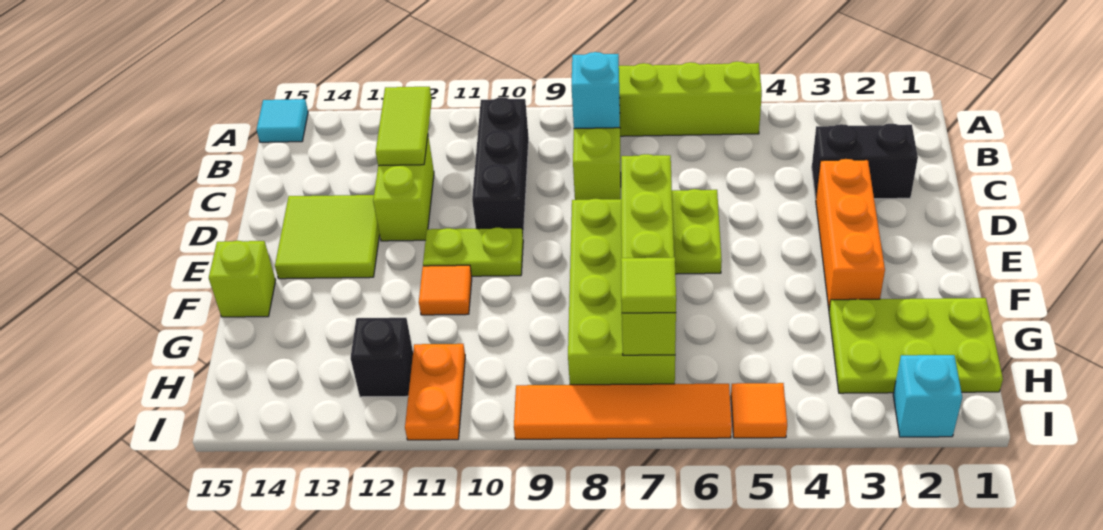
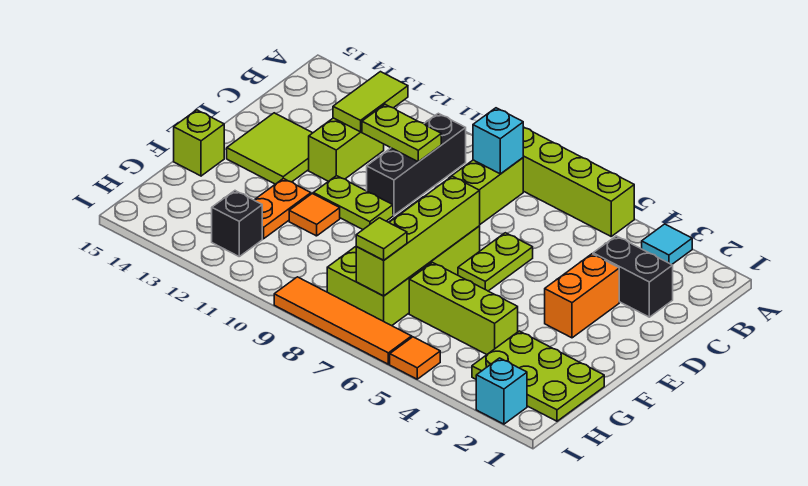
cyan 1x1 tile [257,99,308,142] -> cyan 1x1 tile moved to [642,224,692,265]
none -> lime 1x2 plate [362,104,441,162]
orange 1x3 brick [816,159,885,309] -> orange 1x2 brick [545,254,619,338]
none -> lime 1x3 brick [409,263,518,355]
orange 1x2 plate [405,344,465,440] -> orange 1x2 plate moved to [255,178,311,239]

